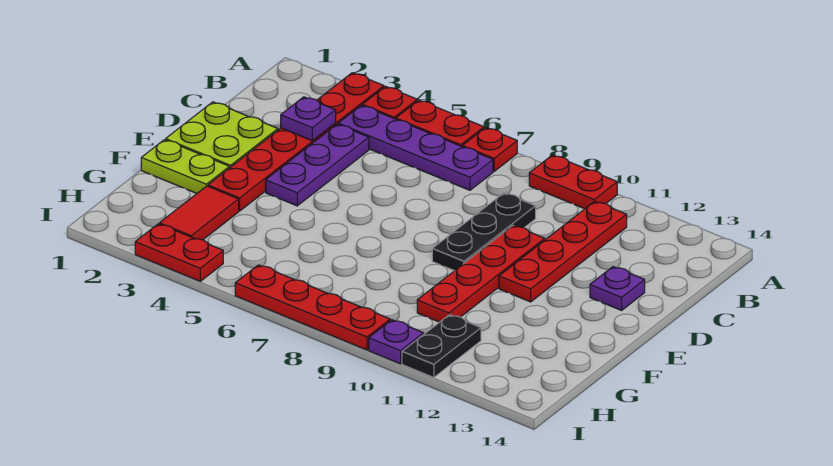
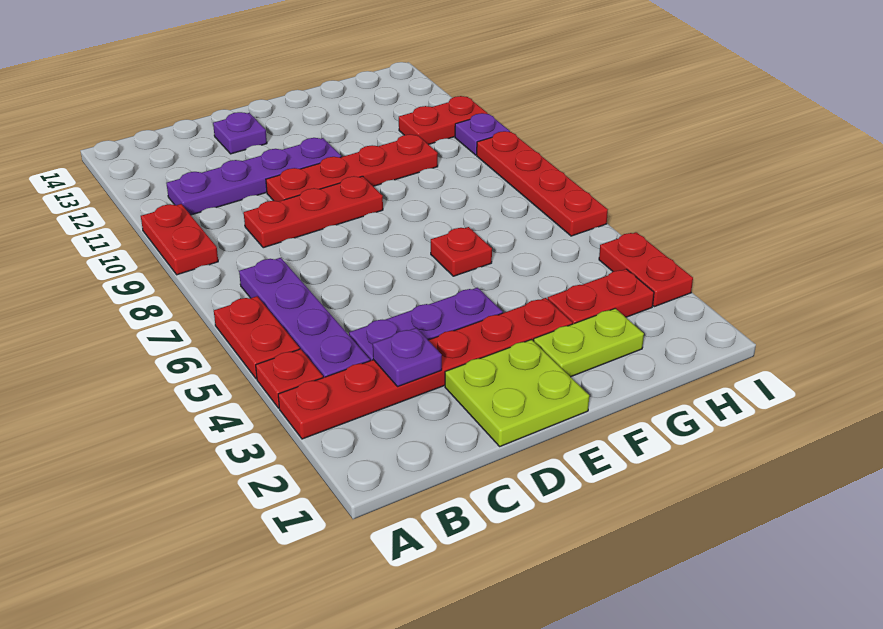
red 1x1 plate [463,128,517,171] -> red 1x1 plate moved to [431,227,492,276]
red 1x4 plate [499,201,627,302] -> purple 1x4 plate [166,138,341,215]
black 1x3 plate [432,193,536,271] -> red 1x3 plate [244,176,383,248]
lime 1x2 plate [141,140,229,193] -> lime 1x2 plate turned to [534,308,644,377]
red 1x2 tile [160,186,239,240] -> red 1x2 plate [548,269,654,324]
black 1x2 plate [402,315,481,378] -> red 1x2 plate [399,96,488,145]

